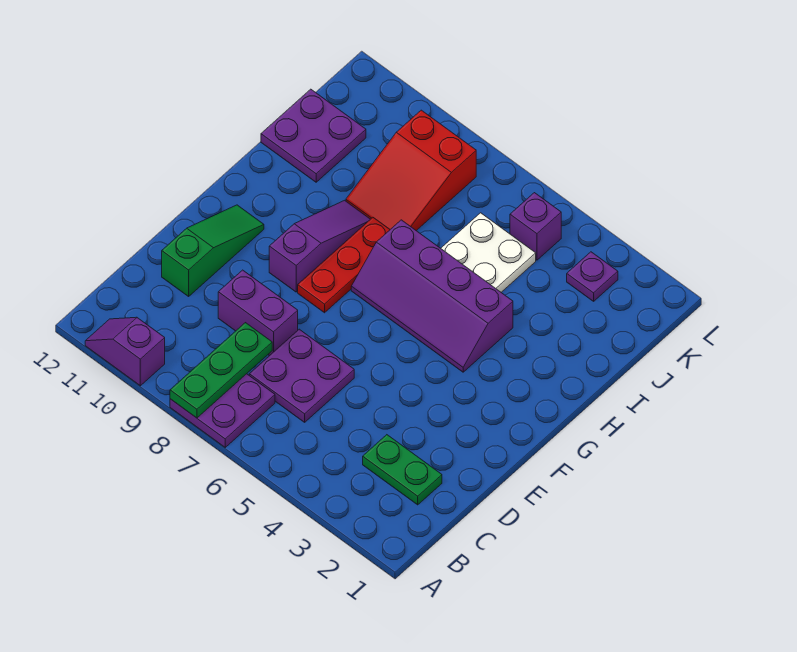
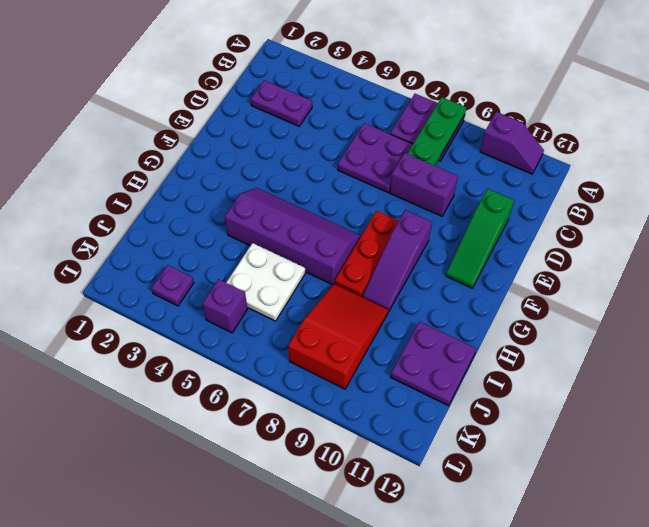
green 1x2 plate [363,435,442,505] -> purple 1x2 plate [251,80,312,126]

